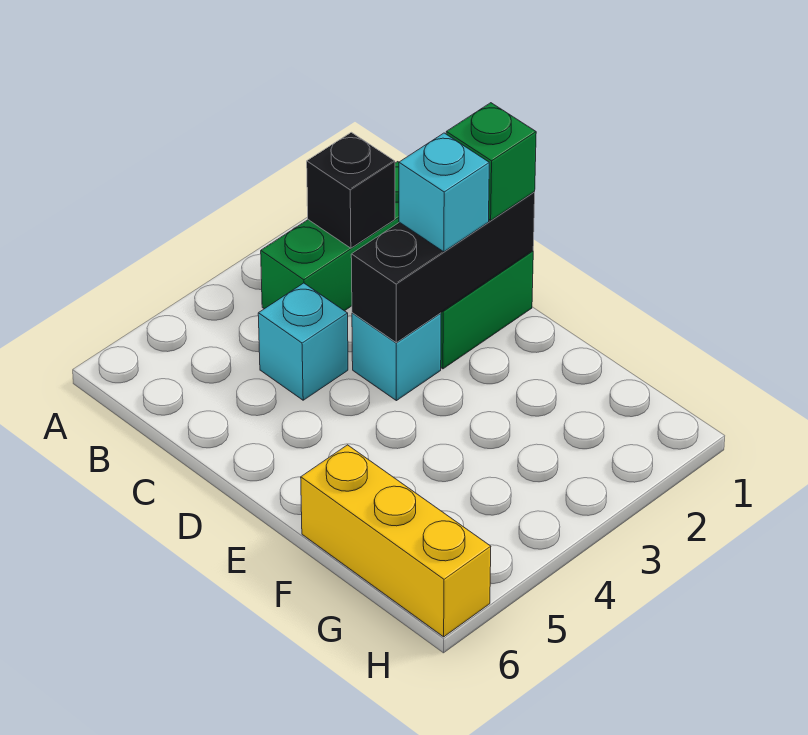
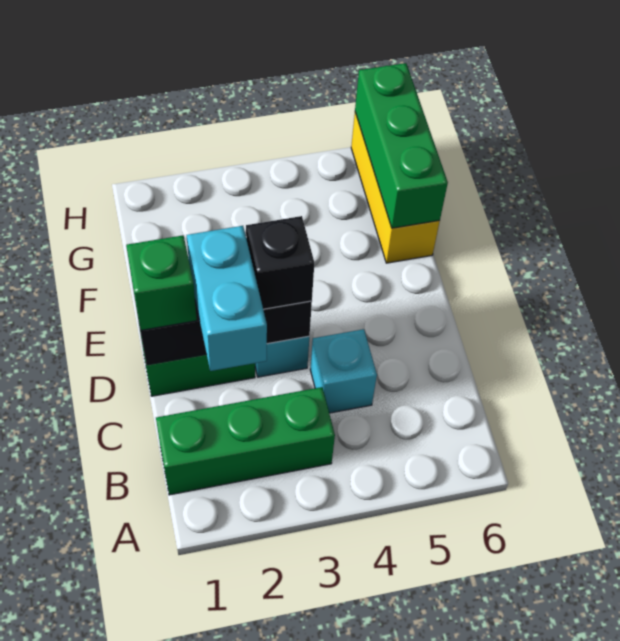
black 1x1 brick [307,132,395,248] -> black 1x1 brick moved to [246,216,314,309]
cyan 1x1 brick [399,133,489,252] -> cyan 1x2 brick [187,226,267,371]
none -> green 1x3 brick [355,63,448,228]

